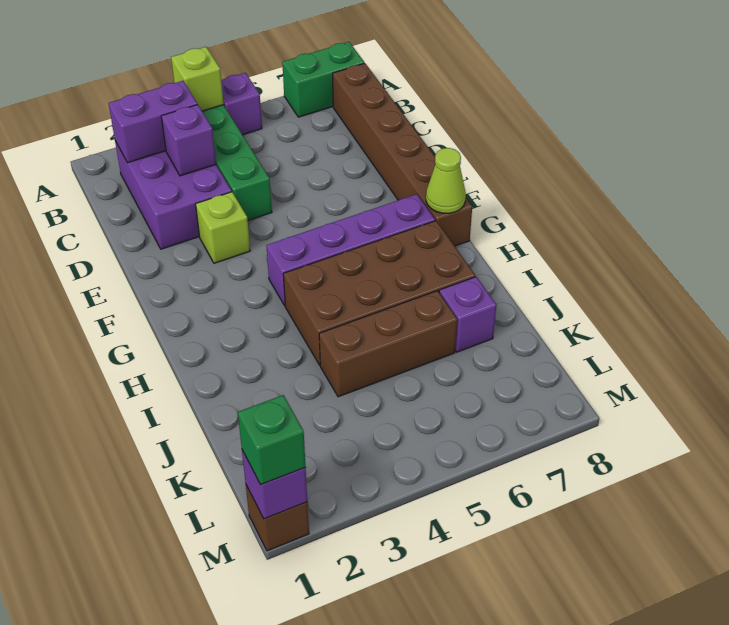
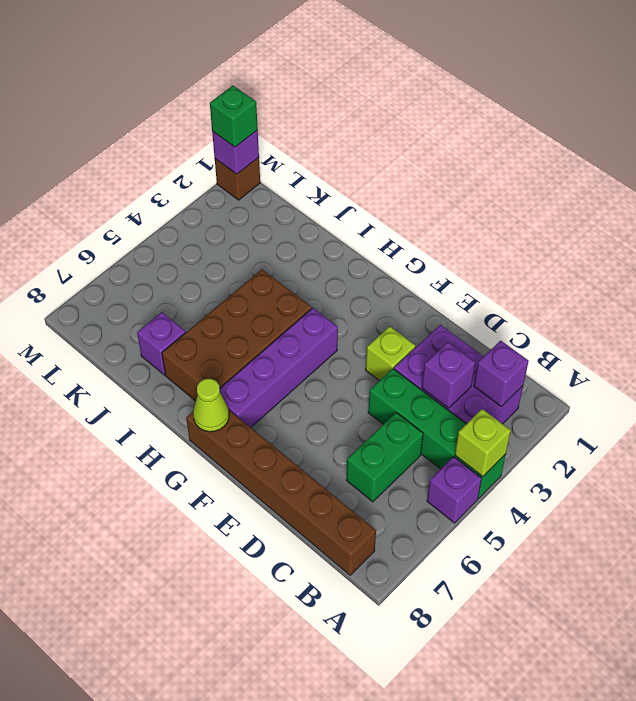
green 1x2 brick [282,42,364,117] -> green 1x2 brick moved to [346,412,423,502]
purple 1x2 brick [109,81,197,163] -> purple 1x1 brick [474,341,529,407]
brown 1x3 brick [319,291,457,397] -> none

